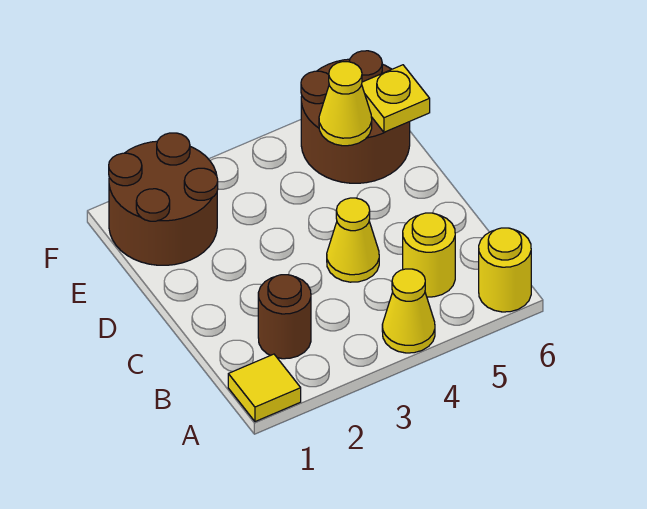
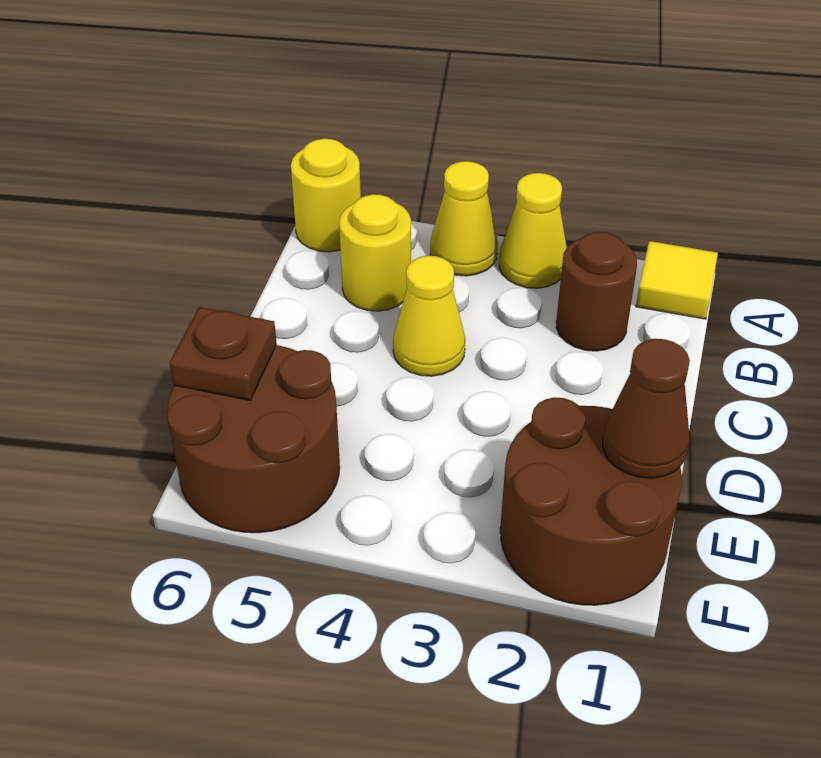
none -> brown 1x1 cone [603,339,690,478]
yellow 1x1 cone [319,62,372,146] -> yellow 1x1 cone moved to [499,173,567,288]
yellow 1x1 plate [362,65,430,132] -> brown 1x1 plate [170,307,277,400]

